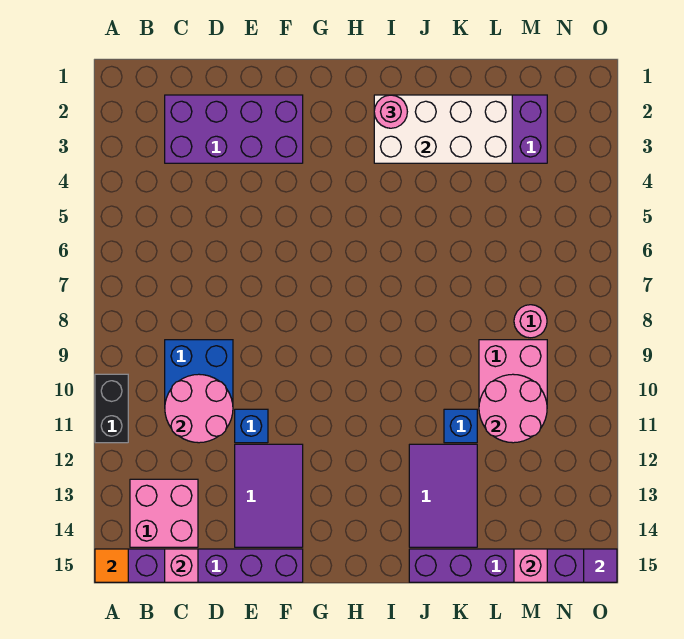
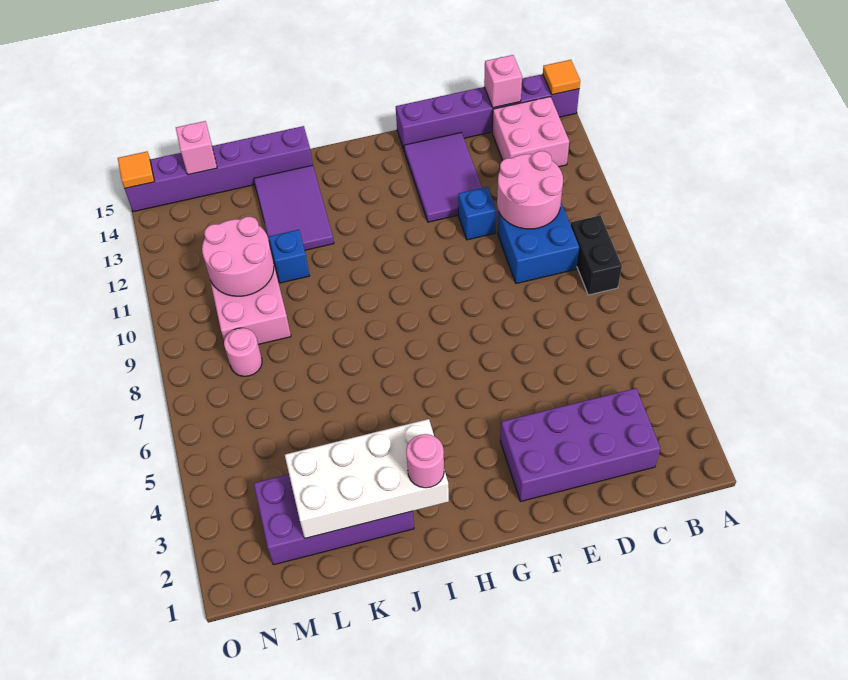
black 1x2 brick [95,374,128,443] -> black 1x2 brick moved to [571,215,622,295]
purple 1x1 tile [584,549,617,582] -> orange 1x1 tile [118,152,154,188]

